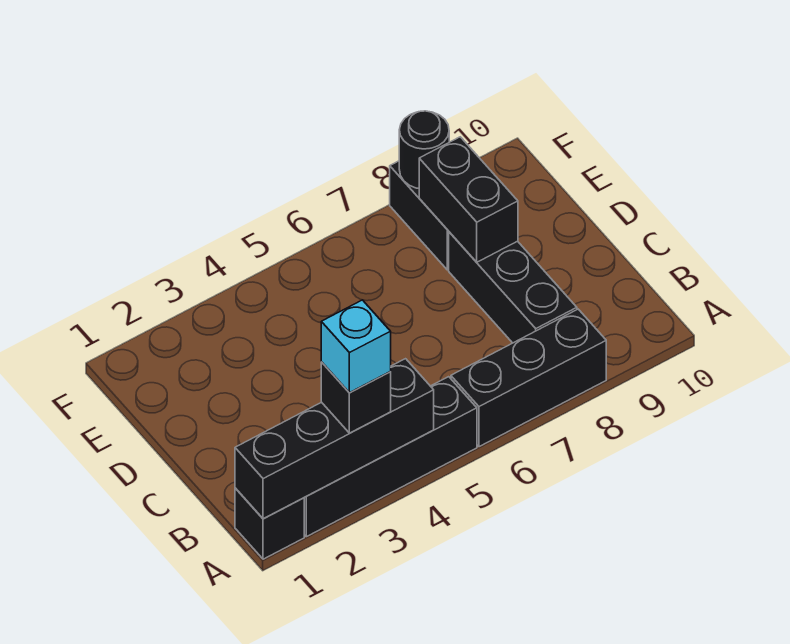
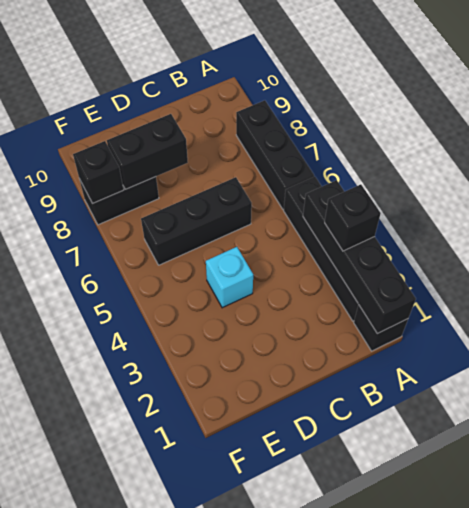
cyan 1x1 brick [321,300,391,393] -> cyan 1x1 brick moved to [206,247,253,308]
black 1x3 brick [449,232,577,343] -> black 1x3 brick moved to [141,177,252,265]
black 1x1 round brick [399,111,449,188] -> black 1x1 brick [73,141,124,203]

